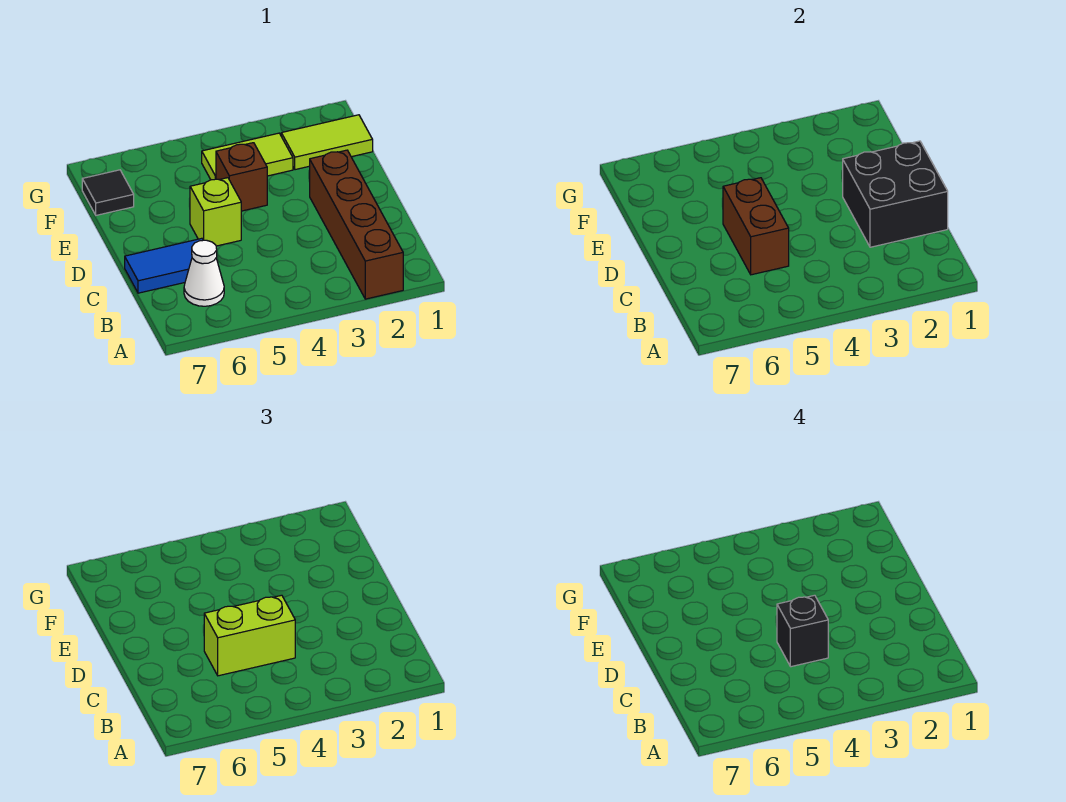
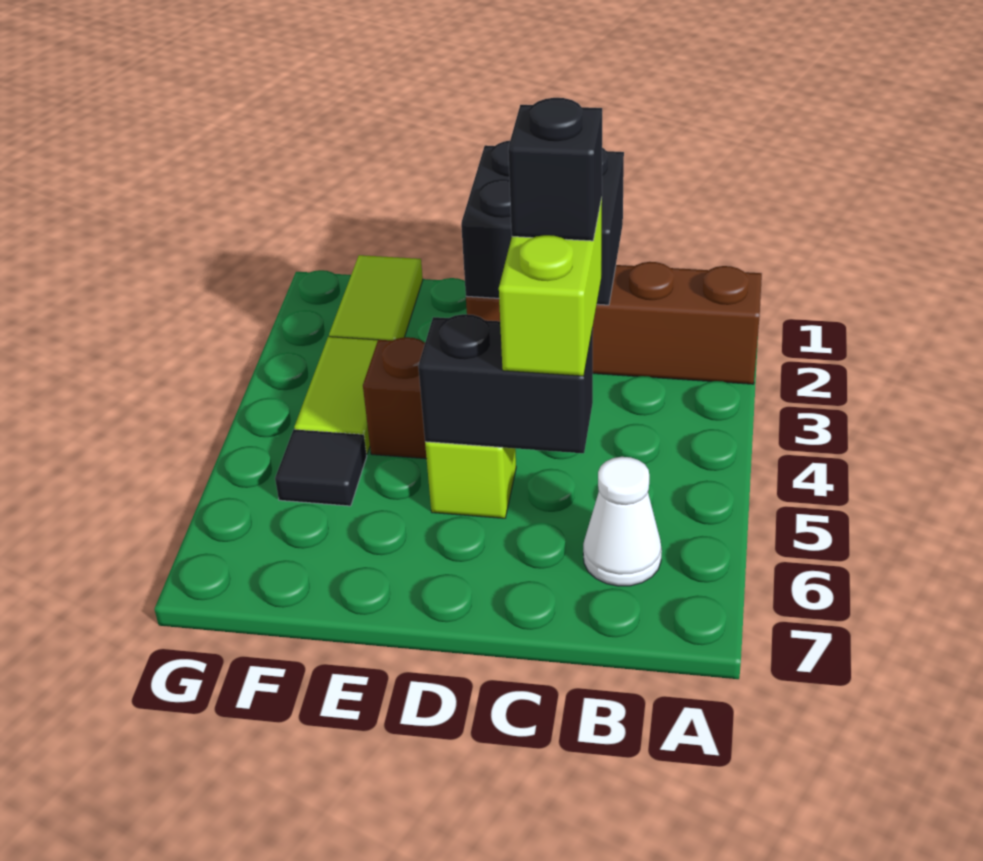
brown 1x2 brick [723,178,789,275] -> black 1x2 brick [418,314,593,453]
blue 1x2 tile [125,238,203,293] -> none
black 1x1 tile [82,170,134,215] -> black 1x1 tile moved to [275,429,367,506]

